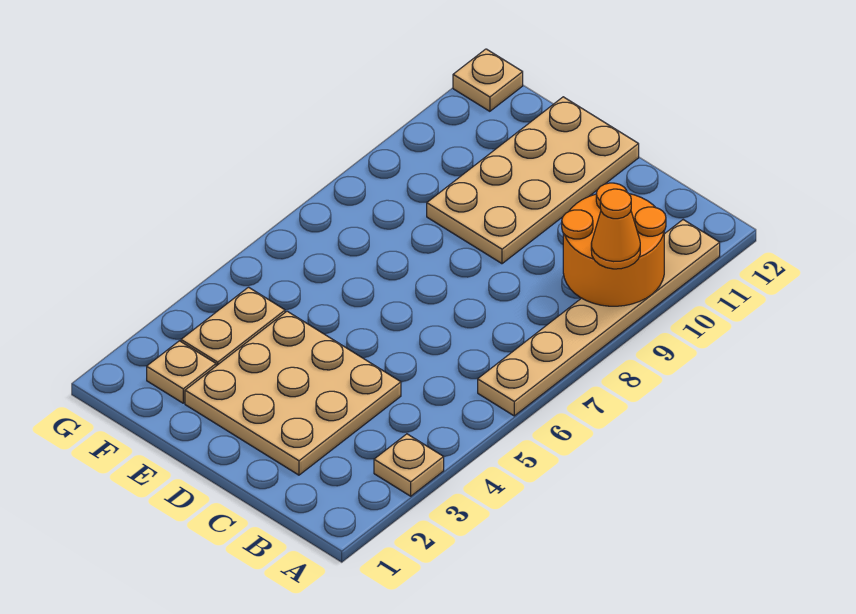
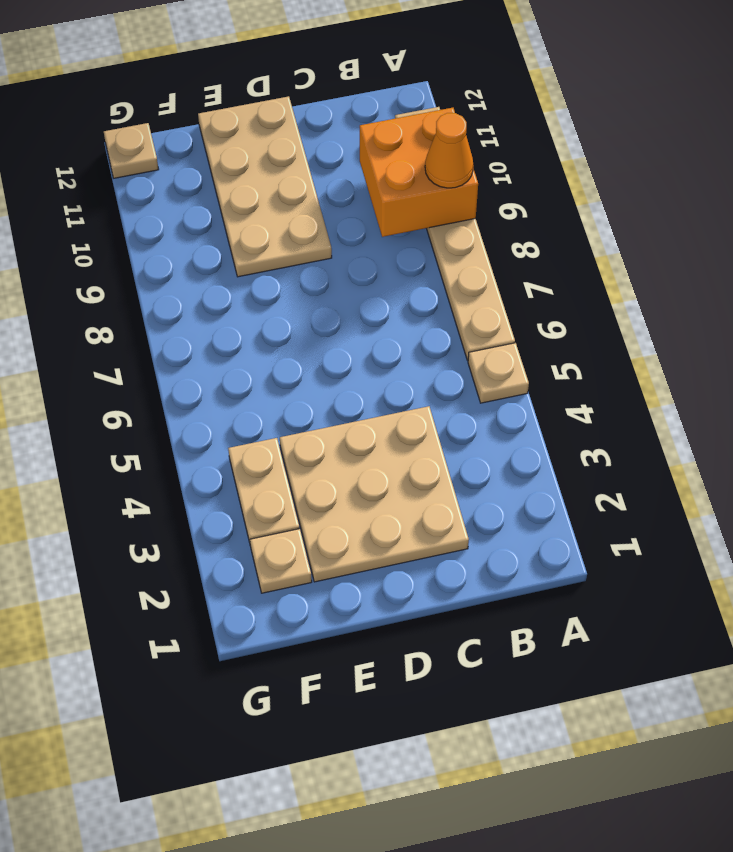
tan 1x1 plate [374,434,444,496] -> tan 1x1 plate moved to [468,343,529,403]
orange 2x2 round brick [562,183,666,306] -> orange 2x2 brick [360,108,478,237]

